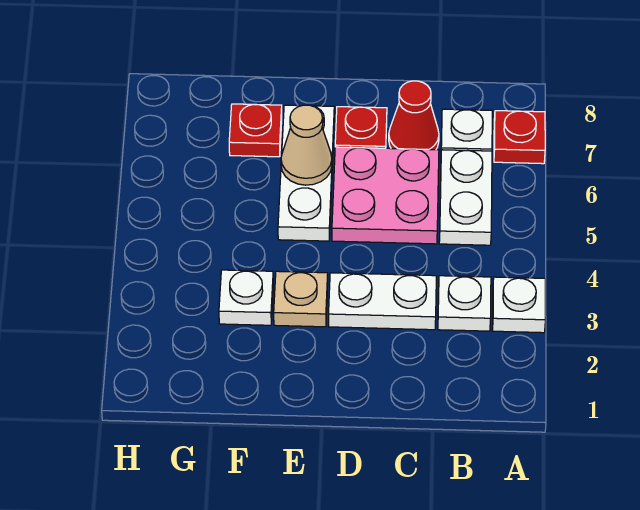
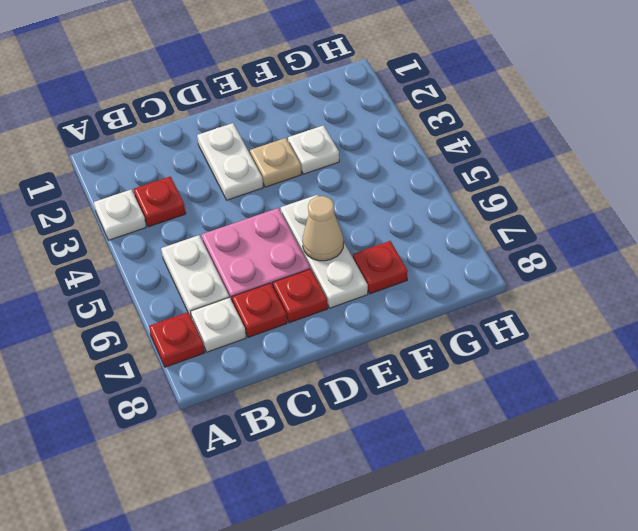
white 1x1 plate [438,276,491,331] -> red 1x1 plate [134,176,186,227]
white 1x2 plate [329,273,436,330] -> white 1x2 plate turned to [197,123,263,200]
red 1x1 cone [389,81,439,150] -> red 1x1 plate [232,283,287,337]

